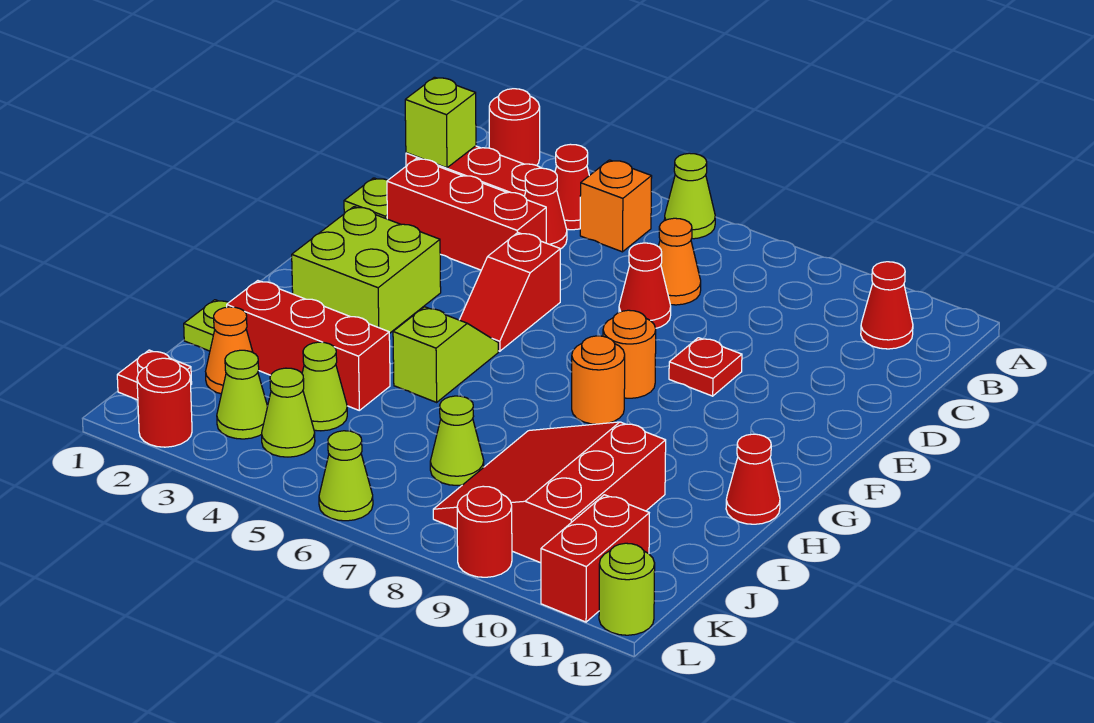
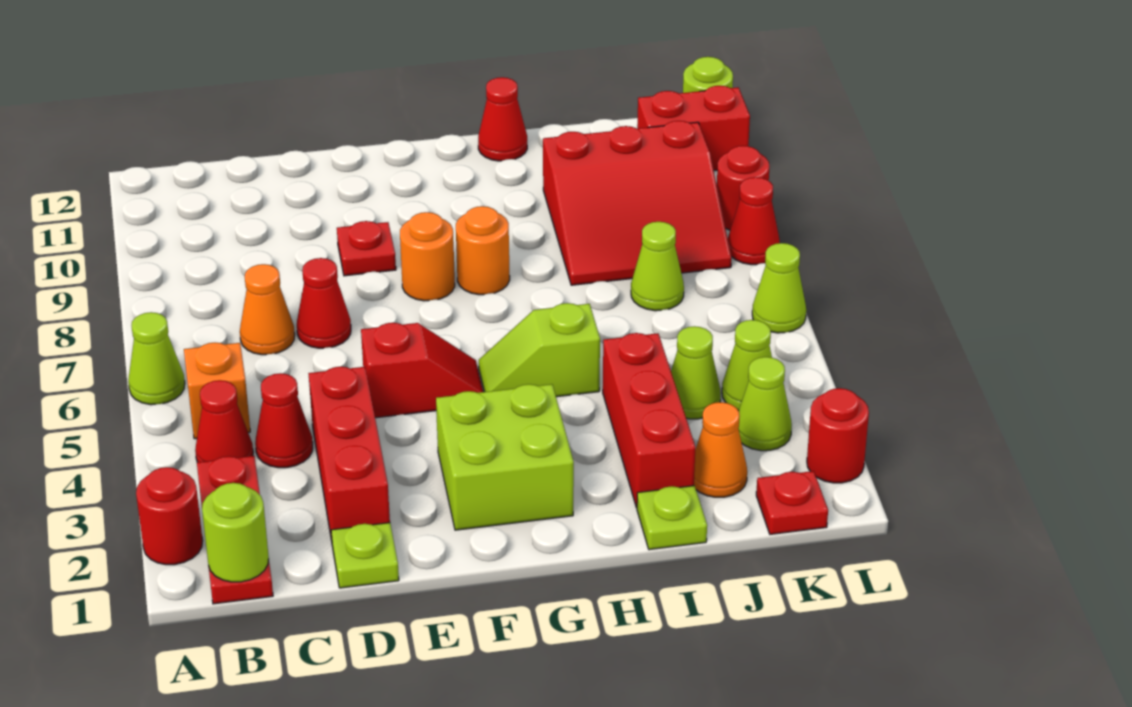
lime 1x1 brick [405,77,476,168] -> lime 1x1 round brick [202,483,269,582]
red 1x1 cone [861,262,913,349] -> red 1x1 cone moved to [728,177,780,265]

